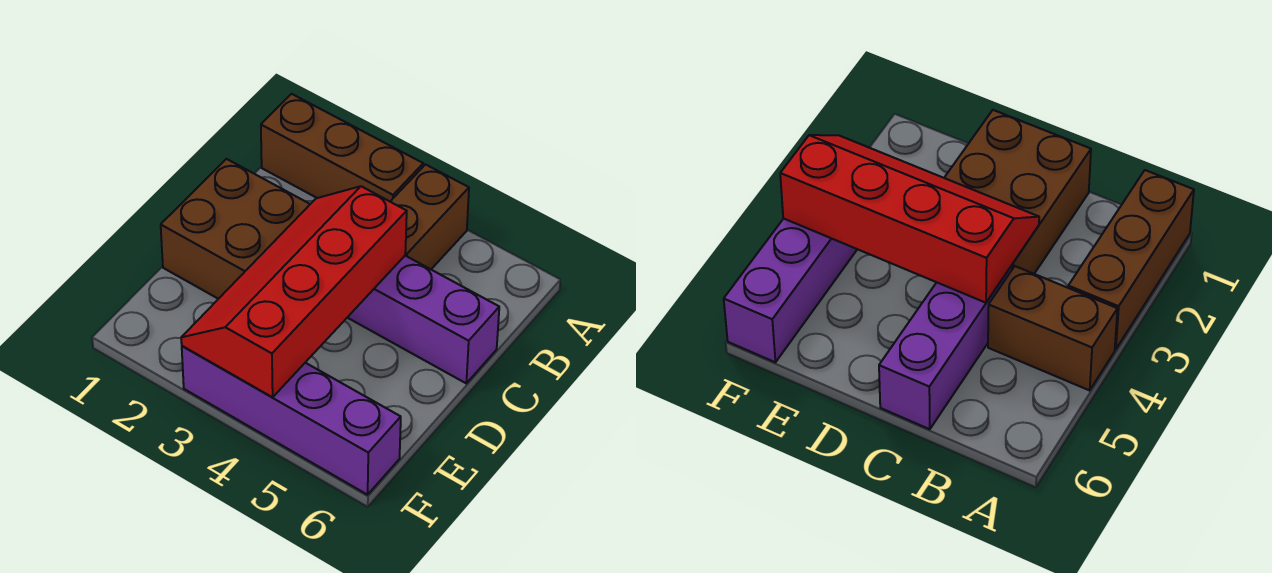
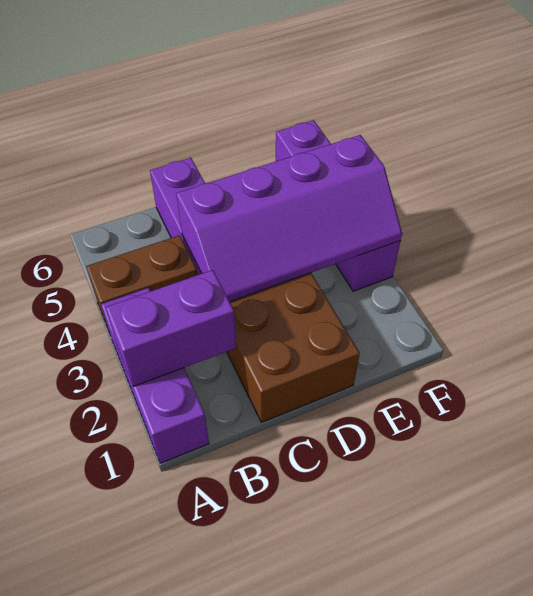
brown 1x3 brick [261,94,423,201] -> purple 1x3 brick [101,288,209,463]
none -> purple 1x2 brick [106,270,236,387]
red 2x4 slope [181,186,407,397] -> purple 2x4 slope [176,135,402,302]

